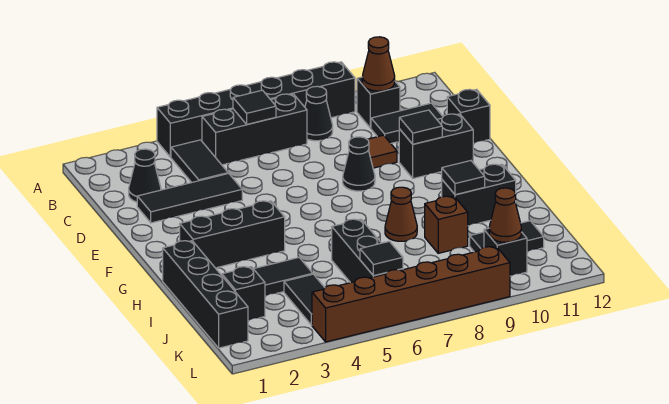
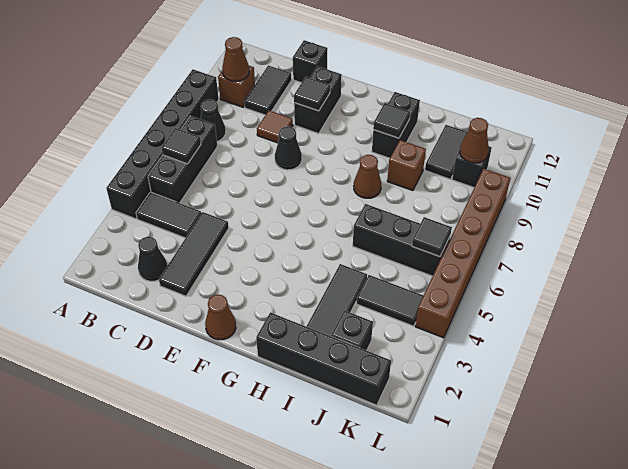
black 1x1 brick [357,77,400,128] -> brown 1x1 brick [218,66,255,107]
none -> brown 1x1 cone [205,295,236,340]
black 1x3 brick [180,201,285,268] -> none

